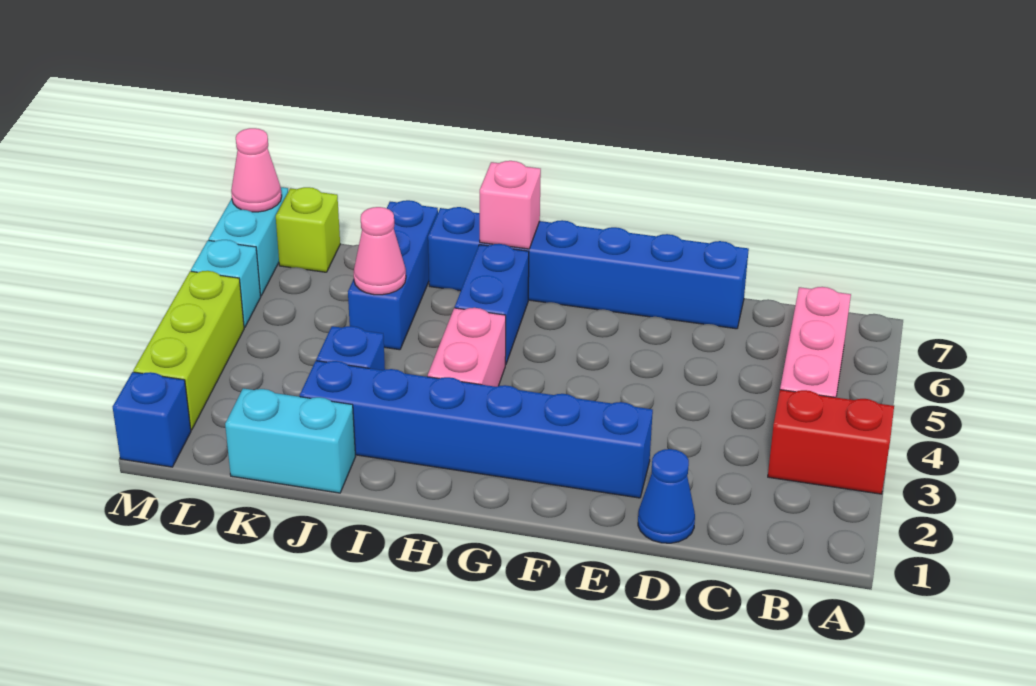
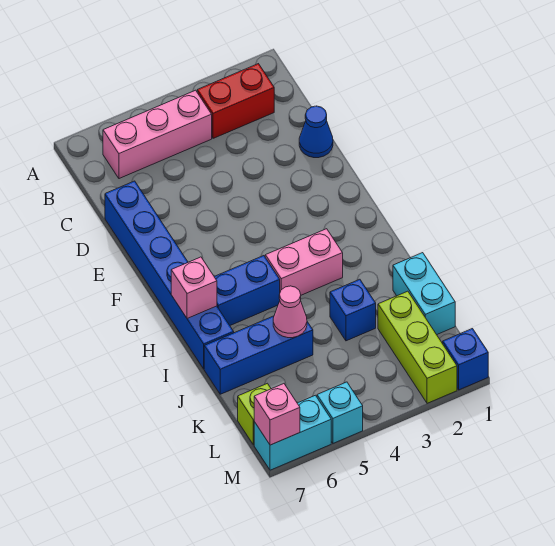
red 1x2 brick [768,390,894,494] -> red 1x2 brick turned to [197,64,274,138]
blue 1x6 brick [300,361,653,498] -> none
lime 1x3 brick [133,271,244,430] -> lime 1x3 brick turned to [378,291,457,403]
pink 1x1 cone [231,128,282,212] -> pink 1x1 brick [254,384,300,445]

